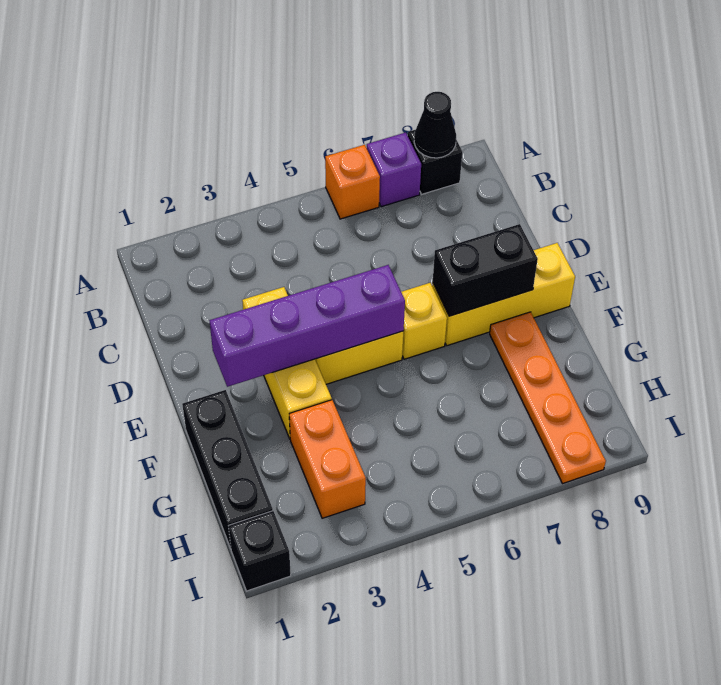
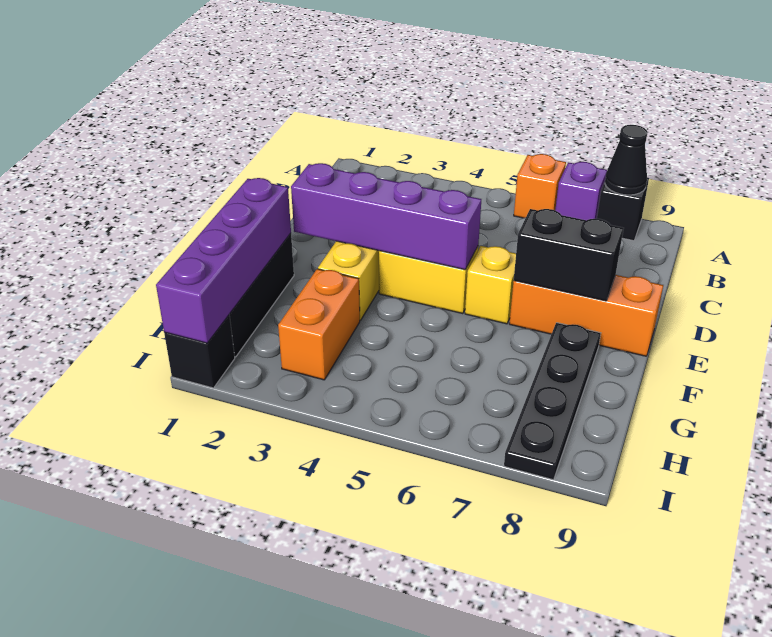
yellow 1x3 brick [432,243,575,346] -> orange 1x3 brick [509,275,663,356]
none -> purple 1x4 brick [156,178,291,343]
orange 1x4 plate [490,312,606,483] -> black 1x4 plate [504,323,601,480]

